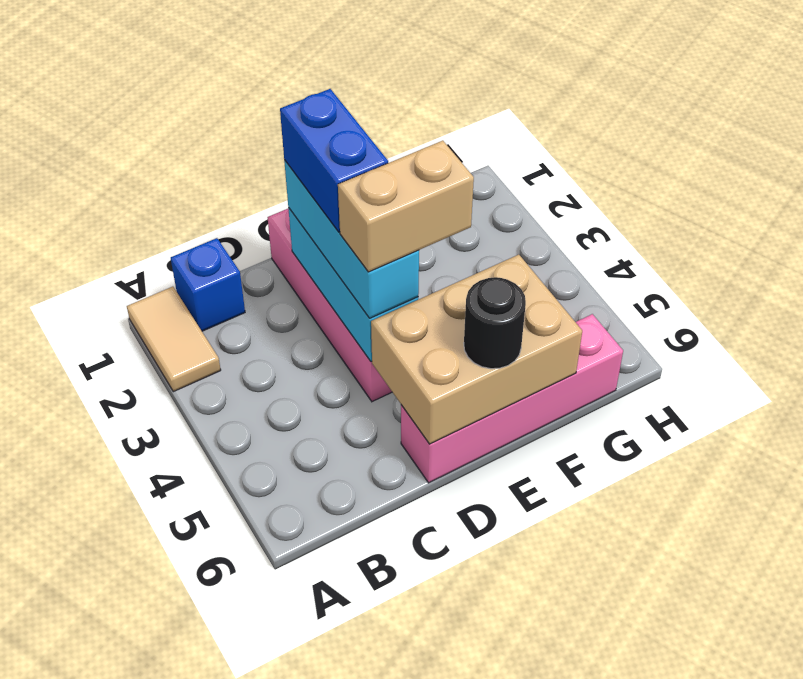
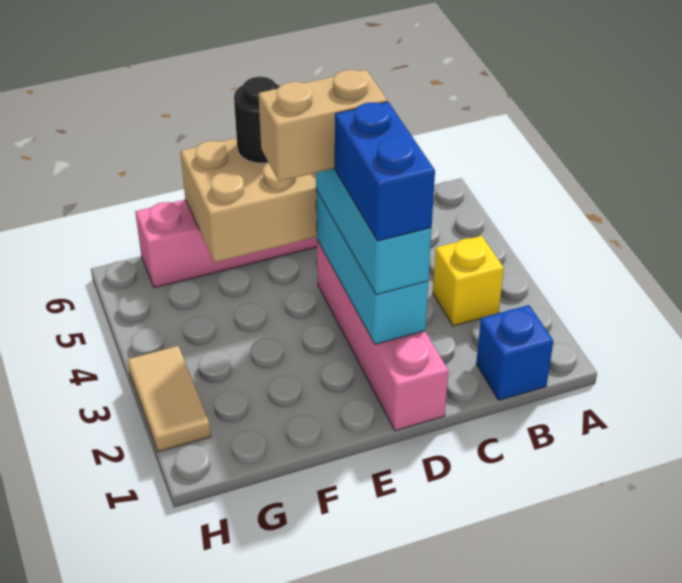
tan 1x2 tile [127,287,221,392] -> tan 1x2 tile moved to [127,346,211,452]
none -> yellow 1x1 brick [433,236,504,326]

